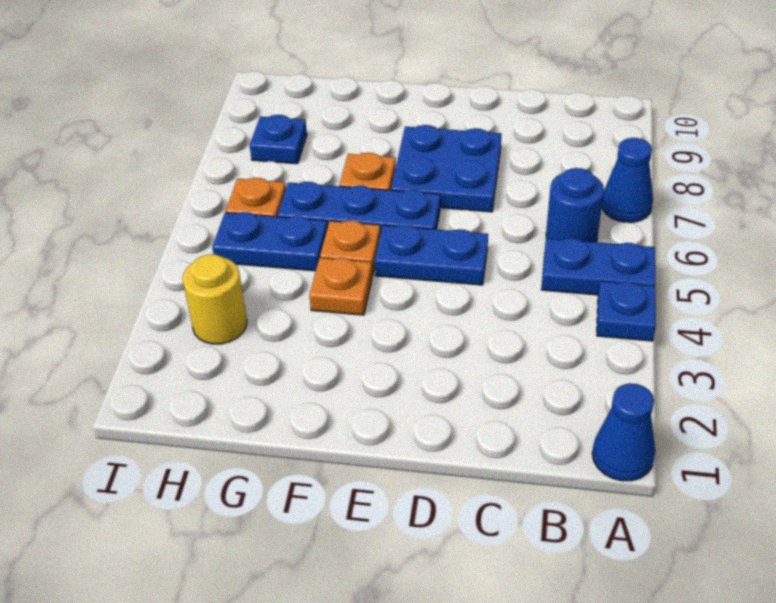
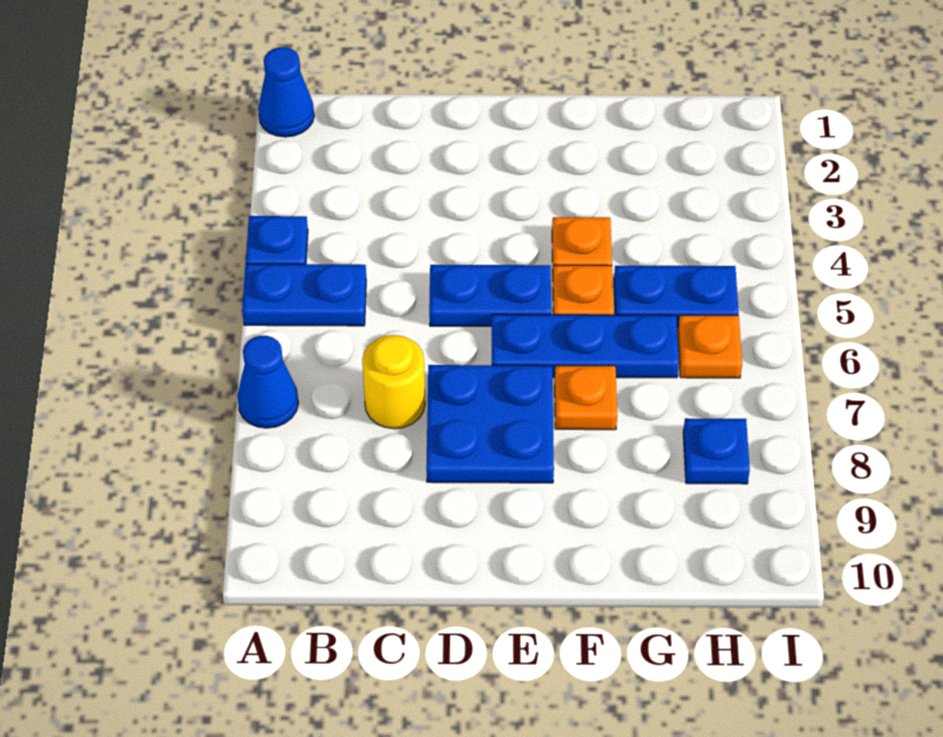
blue 1x1 round brick [546,168,604,242] -> none
yellow 1x1 round brick [183,254,247,344] -> yellow 1x1 round brick moved to [362,335,425,429]

